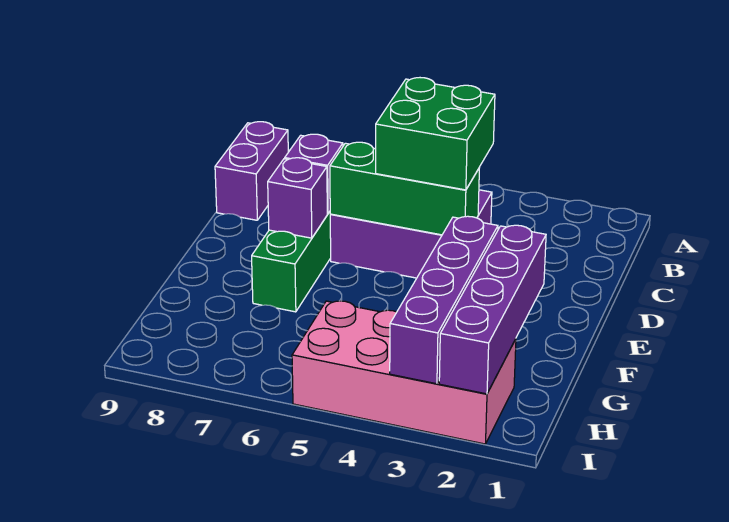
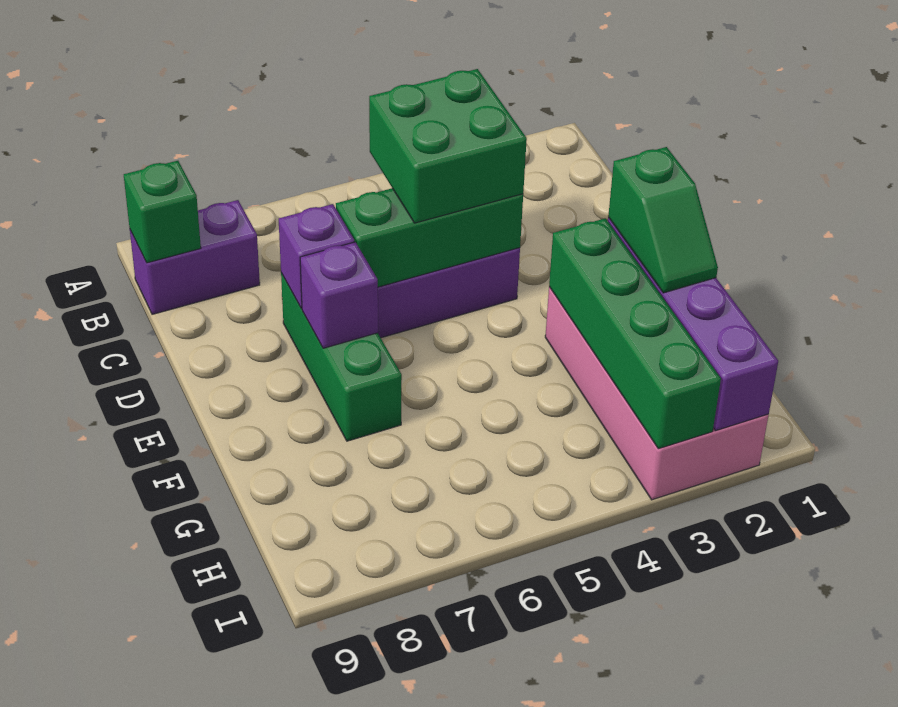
purple 1x2 brick [215,122,288,220] -> purple 1x2 brick turned to [130,200,260,314]
none -> green 1x1 brick [124,161,201,263]
none -> green 1x2 slope [608,147,718,293]
purple 1x4 brick [390,216,498,384] -> green 1x4 brick [549,218,721,449]
pink 2x4 brick [292,301,516,444] -> pink 2x4 brick turned to [545,287,769,500]

